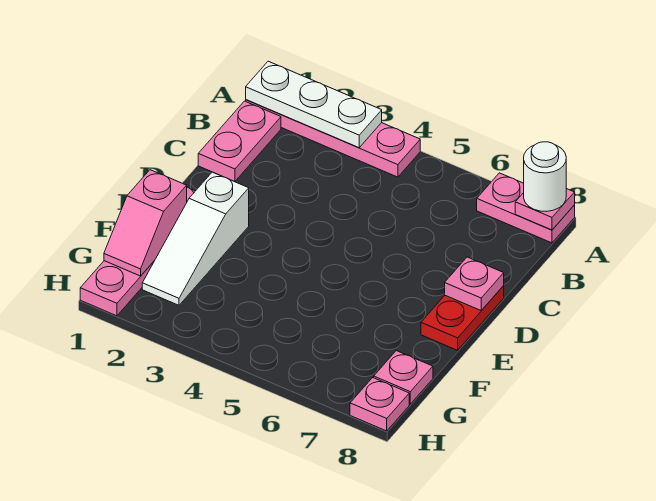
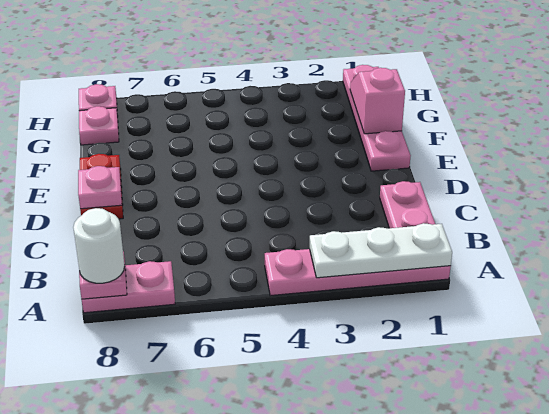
white 1x3 slope [142,172,249,305] -> none

